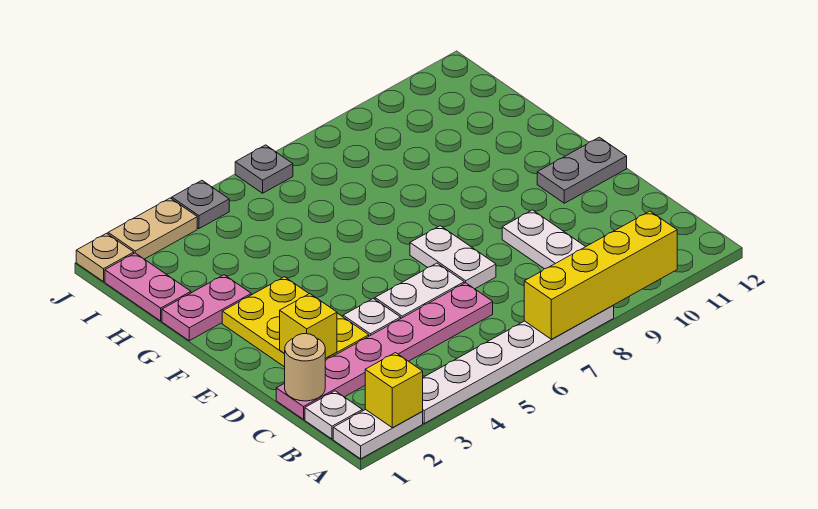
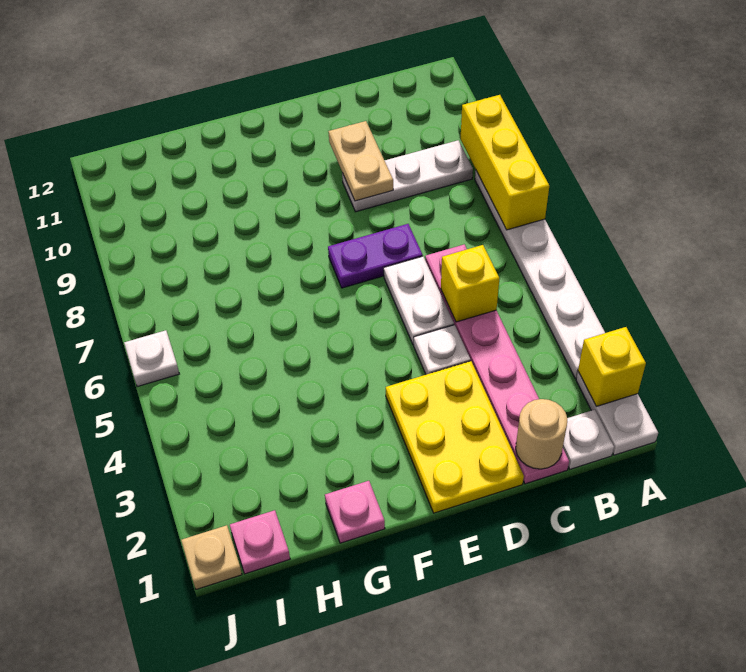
yellow 1x4 brick [524,211,677,339] -> yellow 1x3 brick [461,95,549,230]
yellow 2x3 plate [222,277,369,367] -> yellow 2x3 plate turned to [386,361,524,513]
yellow 1x1 brick [280,294,337,358] -> yellow 1x1 brick moved to [441,245,499,322]
white 1x2 plate [410,226,496,289] -> purple 1x2 plate [328,224,423,288]
grey 1x2 plate [537,137,627,203] -> none
pink 1x2 plate [162,275,251,341] -> pink 1x1 plate [325,481,385,543]
pink 1x2 plate [105,253,191,321] -> pink 1x1 plate [230,510,290,574]
tan 1x2 plate [108,198,197,259] -> tan 1x2 plate moved to [328,121,393,201]
grey 1x1 plate [172,181,229,229] -> none
grey 1x1 plate [235,145,293,193] -> white 1x1 plate [124,330,179,387]

